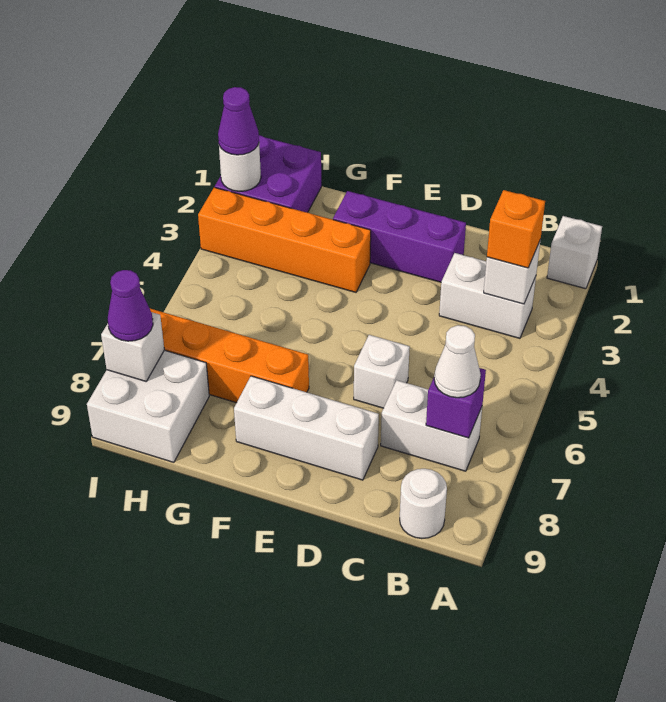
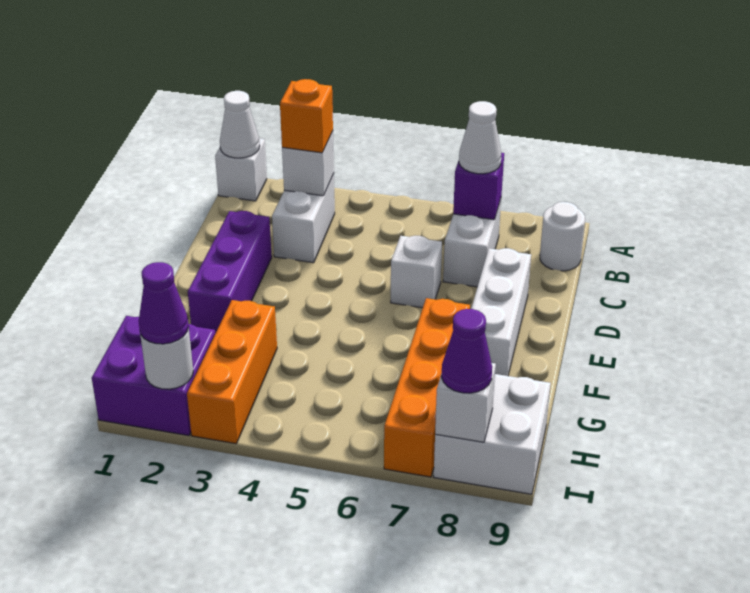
none -> white 1x1 cone [220,91,260,158]
orange 1x4 brick [198,187,371,292] -> orange 1x3 brick [187,300,277,444]

